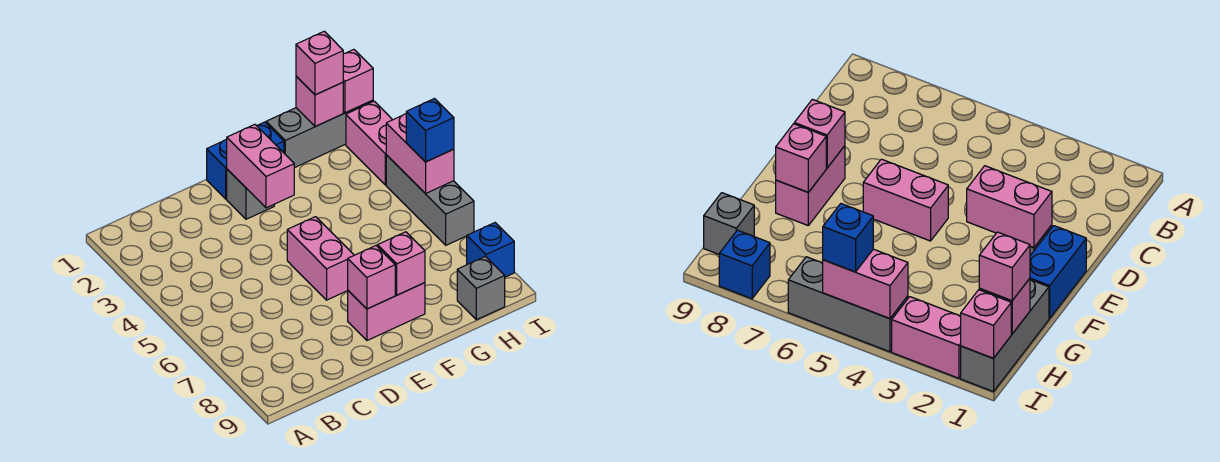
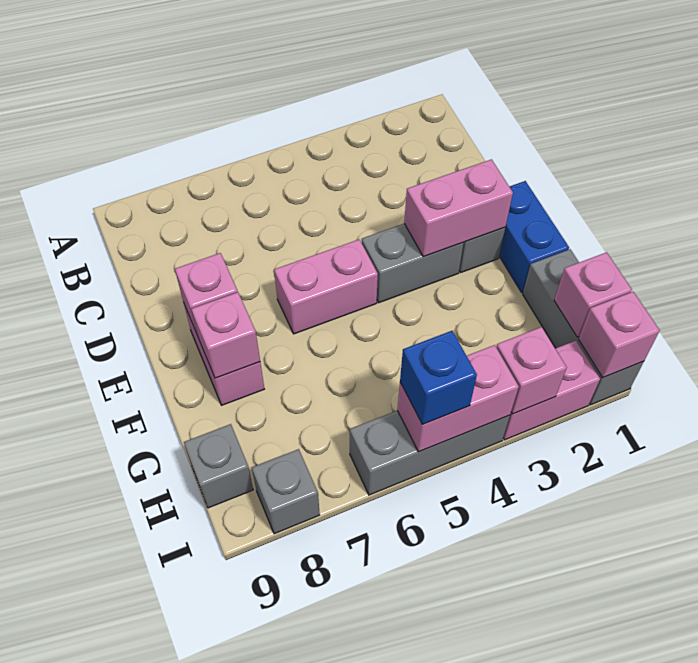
none -> grey 1x2 brick [362,224,463,303]
pink 1x1 brick [296,31,343,95] -> pink 1x1 brick moved to [496,327,567,414]
blue 1x1 brick [467,223,514,277] -> grey 1x1 brick [252,449,320,534]

